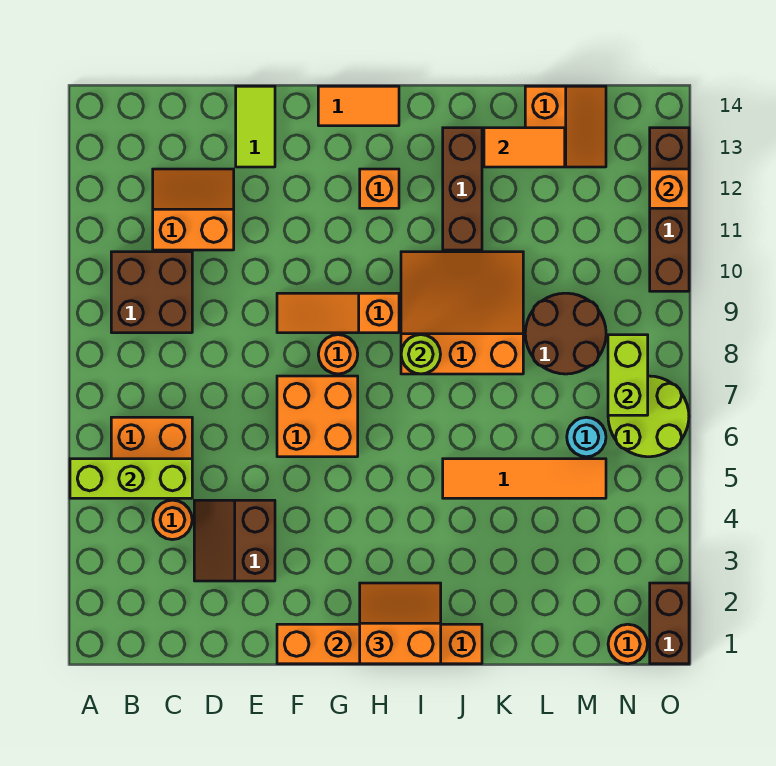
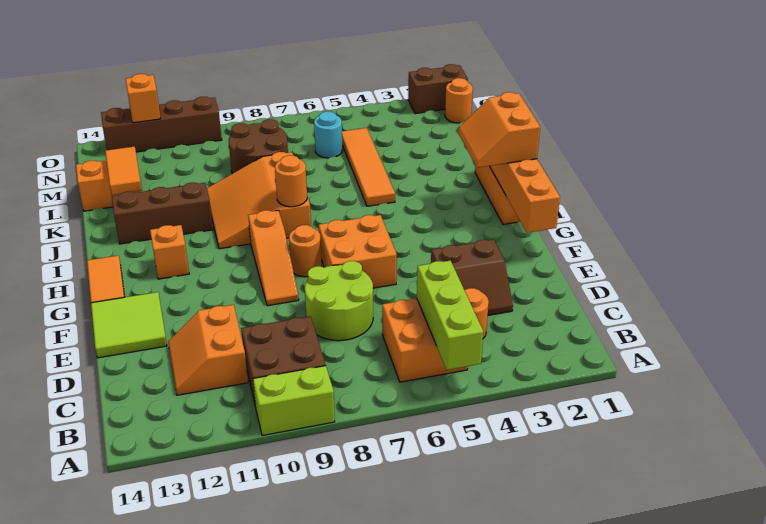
lime 1x2 tile [236,86,275,167] -> lime 2x2 tile [91,292,167,358]
lime 1x1 round brick [401,335,441,374] -> orange 1x1 round brick [275,155,307,207]
lime 2x2 round brick [608,376,689,457] -> lime 2x2 round brick moved to [305,261,373,341]
lime 1x2 brick [608,335,648,415] -> lime 1x2 brick moved to [253,366,335,436]

